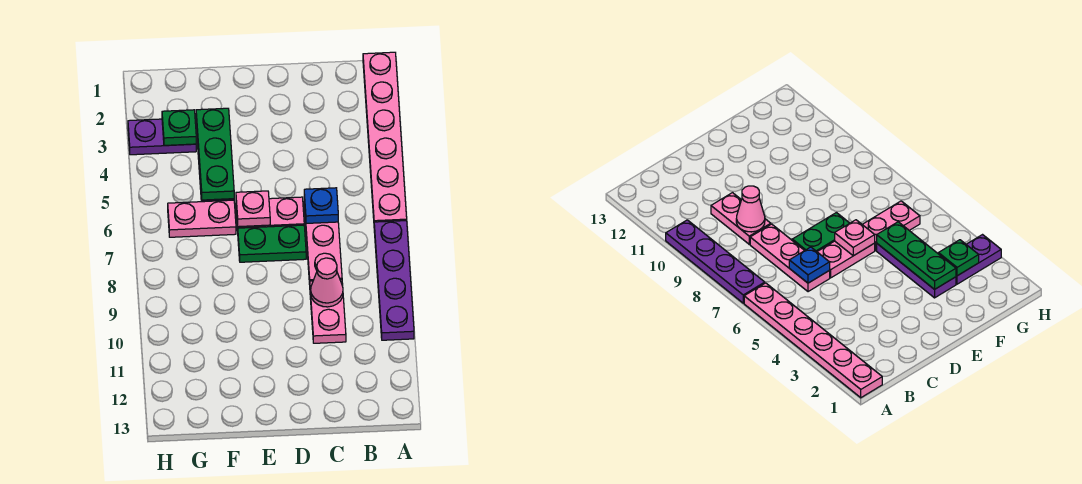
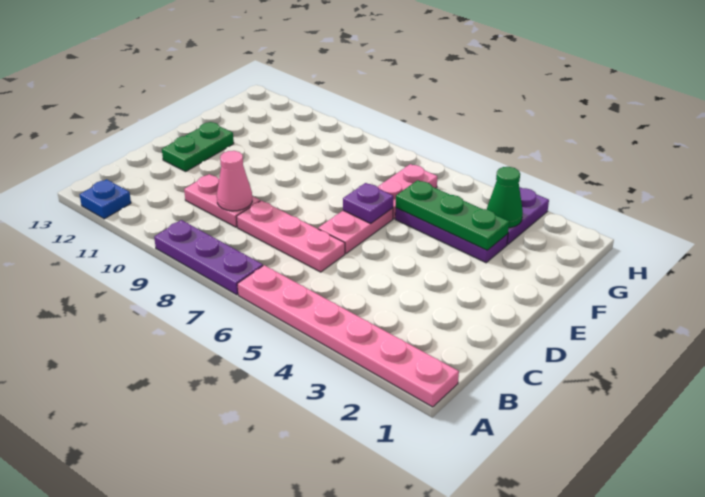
purple 1x4 plate [374,221,414,340] -> purple 1x3 plate [154,220,263,295]
blue 1x1 plate [304,188,338,223] -> blue 1x1 plate moved to [80,179,131,219]
green 1x2 plate [238,225,306,262] -> green 1x2 plate moved to [162,122,234,171]
pink 1x1 plate [236,191,270,227] -> purple 1x1 plate [343,183,393,223]
green 1x1 plate [162,110,196,145] -> green 1x1 cone [487,167,523,228]

